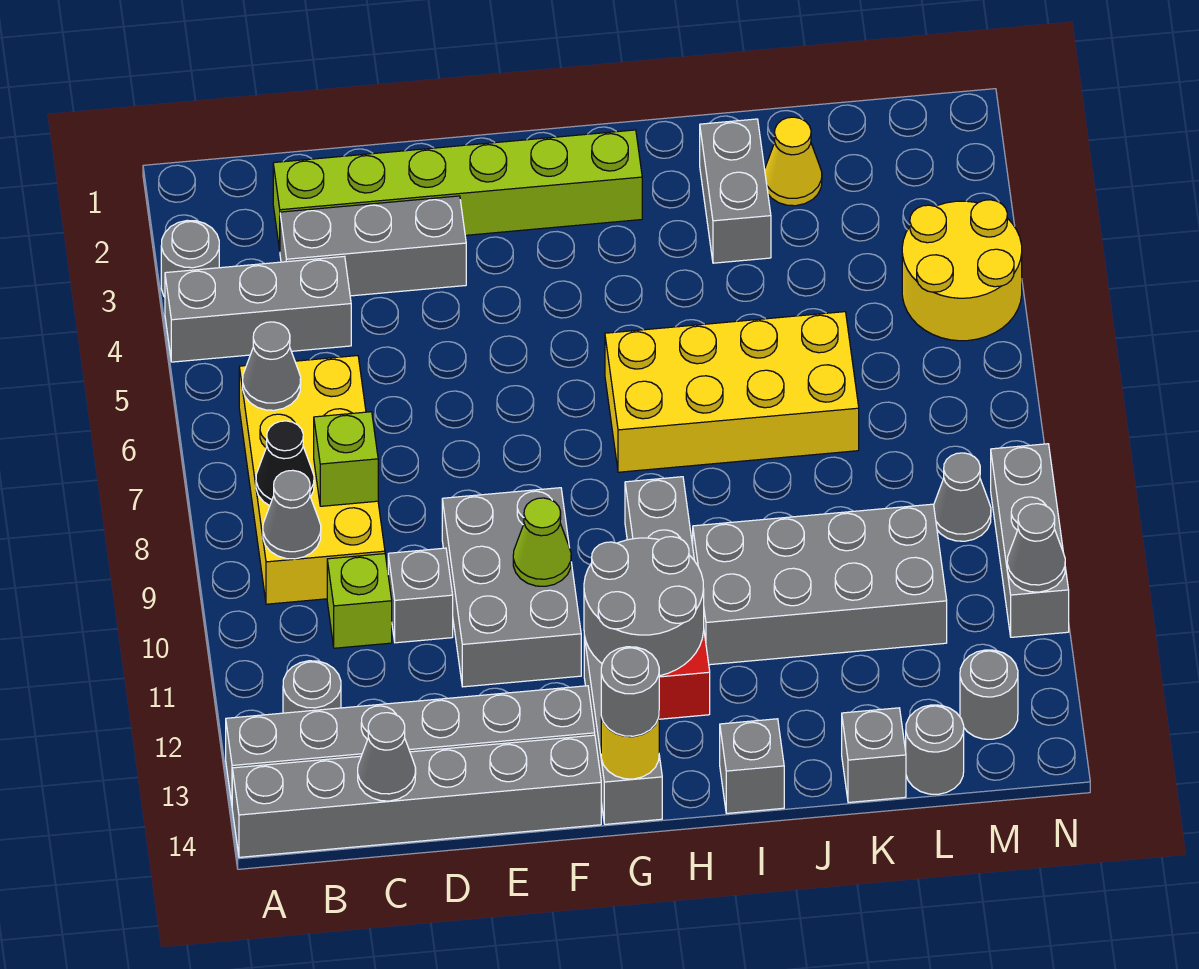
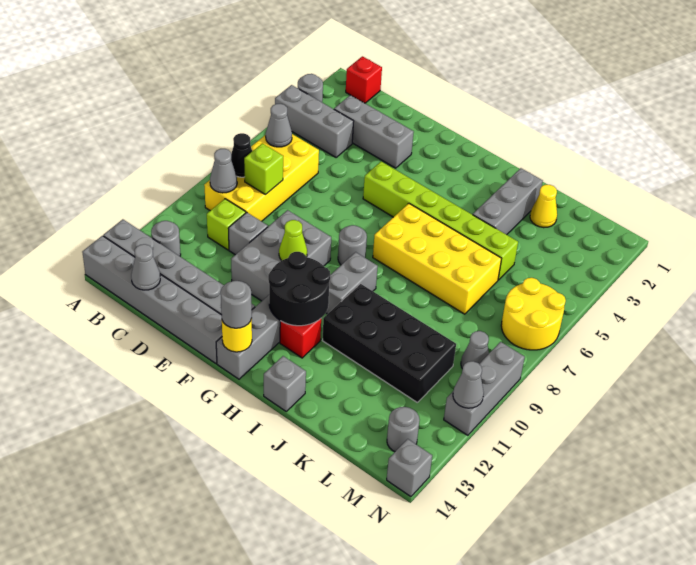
none -> red 1x1 brick [346,56,382,103]
lime 1x6 brick [273,130,642,250] -> lime 1x6 brick moved to [363,162,518,280]
grey 2x2 round brick [584,537,704,676] -> black 2x2 round brick [268,252,330,326]
grey 2x4 brick [693,504,947,665] -> black 2x4 brick [323,284,456,403]
grey 1x2 brick [700,119,771,263] -> grey 1x3 brick [473,168,543,235]
grey 1x1 brick [842,708,906,803] -> grey 1x1 brick moved to [387,439,432,497]
grey 1x1 round brick [906,705,964,794] -> grey 1x1 round brick moved to [338,225,367,265]
yellow 2x2 round brick [902,200,1022,341] -> yellow 2x2 round brick moved to [501,278,566,350]

